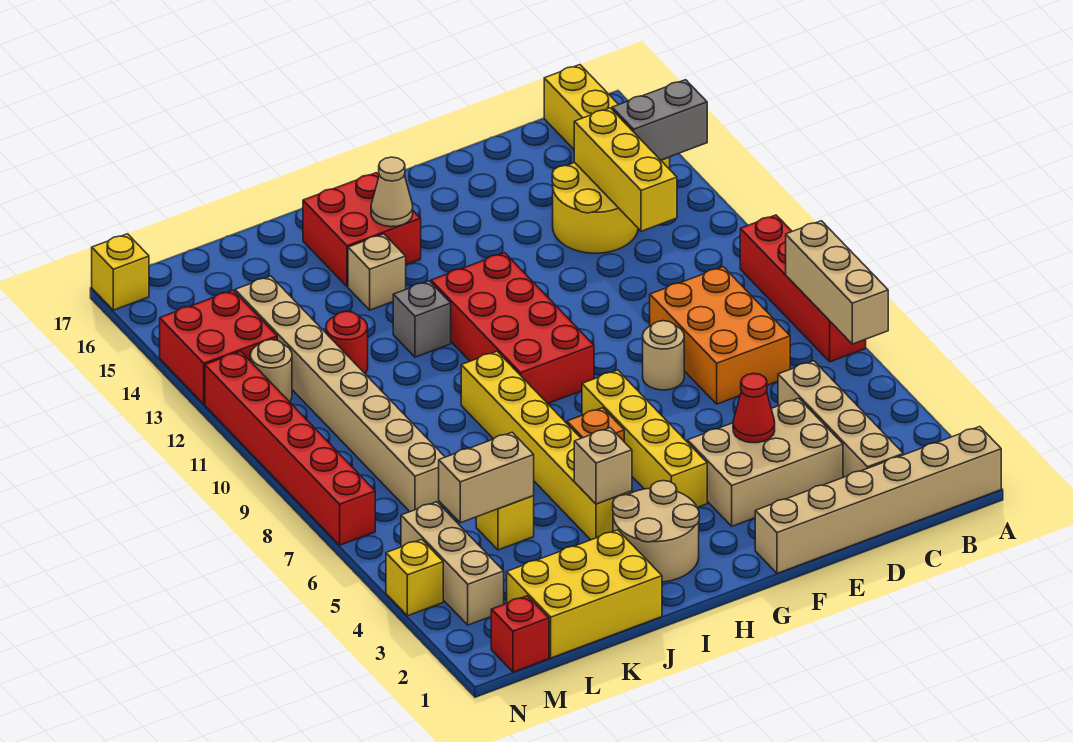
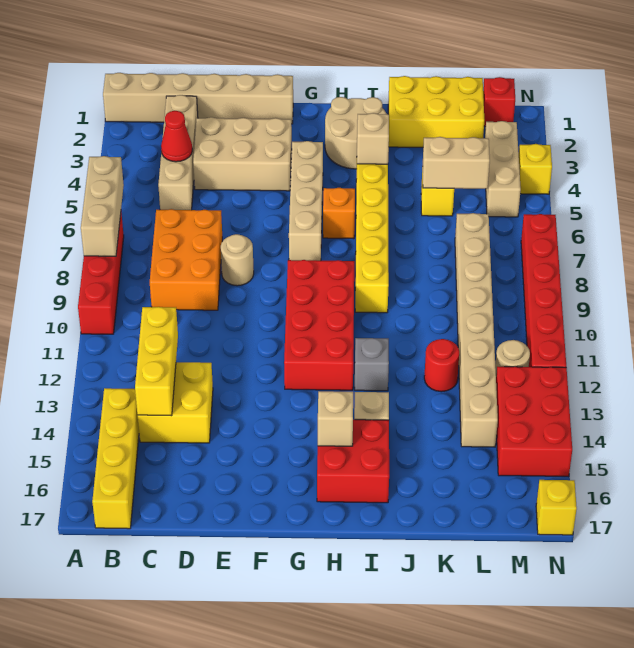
grey 1x2 brick [612,80,707,160] -> none
yellow 2x2 round brick [552,163,638,253] -> yellow 2x2 brick [138,362,213,443]
red 1x1 cone [733,373,775,443] -> red 1x1 cone moved to [161,111,192,162]
yellow 1x4 brick [582,370,707,507] -> tan 1x4 brick [289,141,323,261]
tan 1x1 cone [371,157,413,227] -> tan 1x1 brick [318,391,353,446]
red 2x2 brick [160,290,277,404] -> red 2x3 brick [496,367,572,477]

